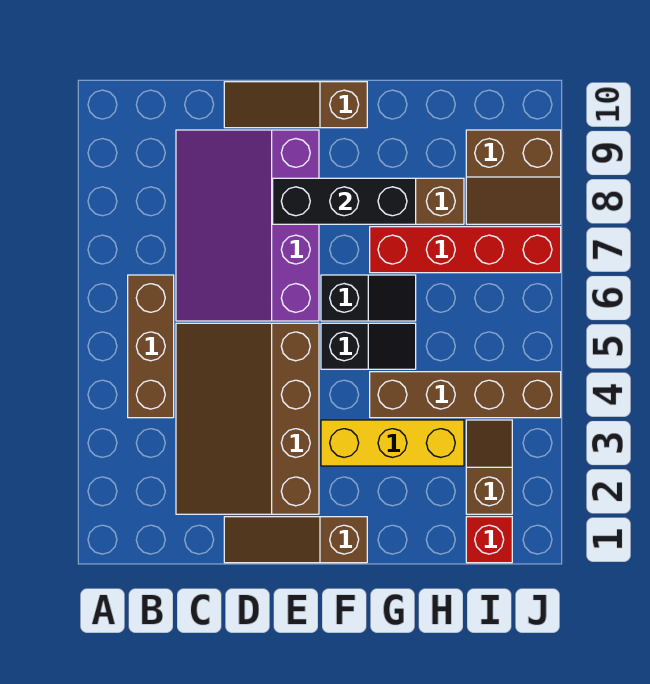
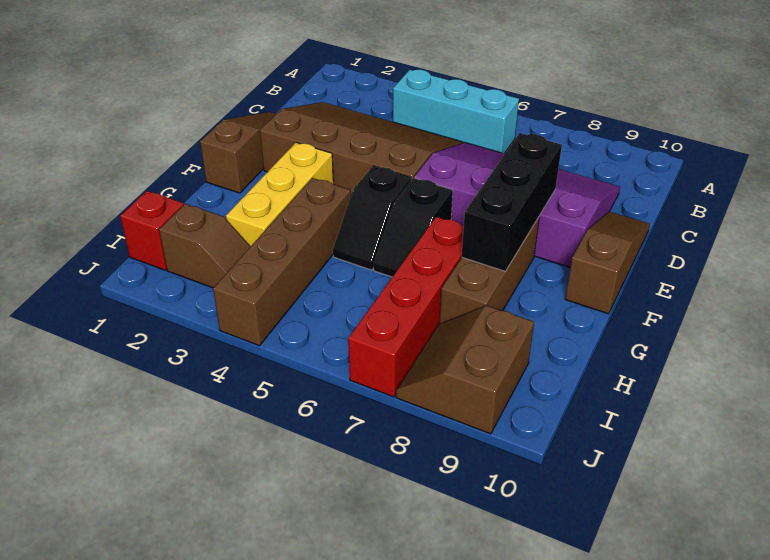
brown 1x3 brick [128,275,174,418] -> cyan 1x3 brick [393,69,519,154]

